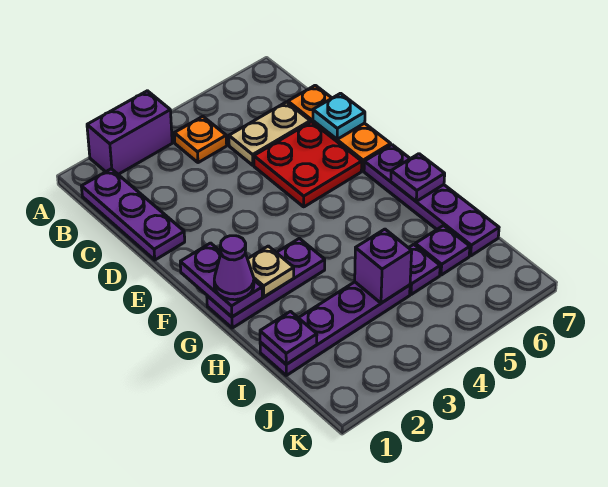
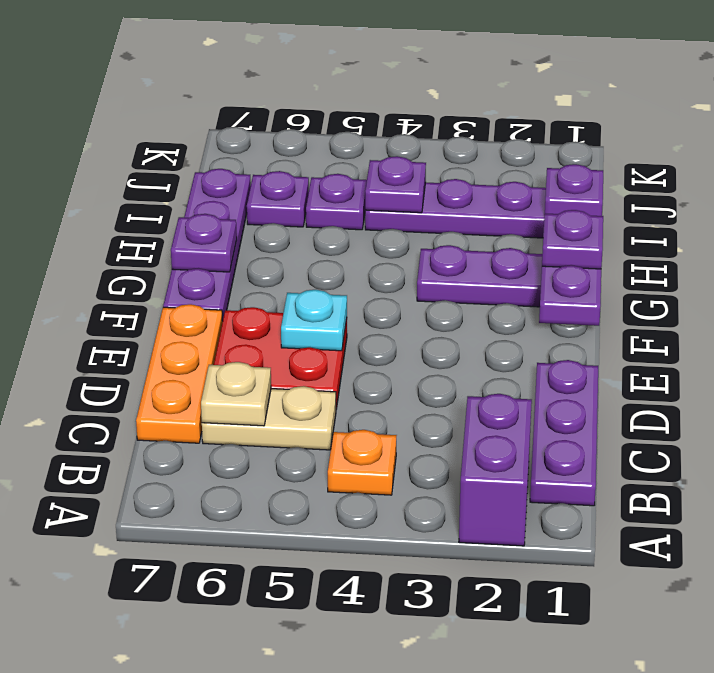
purple 1x2 brick [87,91,172,174] -> purple 1x2 brick turned to [459,394,532,546]
cyan 1x1 plate [313,93,365,139] -> cyan 1x1 plate moved to [281,290,347,351]
purple 1x1 cone [214,236,254,300] -> purple 1x1 plate [542,210,603,269]
tan 1x1 plate [248,246,294,297] -> tan 1x1 plate moved to [201,362,271,426]
purple 1x1 brick [355,229,412,303] -> purple 1x1 plate [365,156,426,213]

